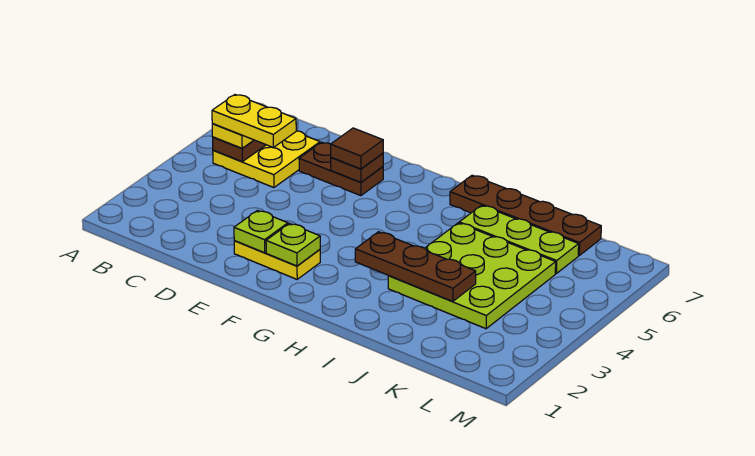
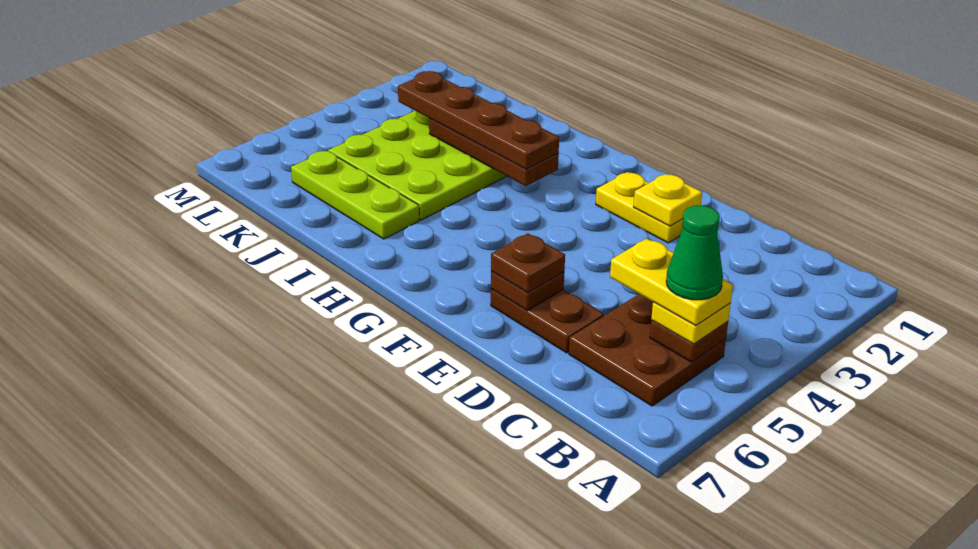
yellow 2x2 plate [213,131,320,188] -> brown 2x2 plate [569,294,726,406]
none -> green 1x1 cone [666,205,723,300]
lime 1x1 plate [234,211,288,253] -> yellow 1x1 plate [634,174,702,226]
brown 1x1 tile [331,128,383,169] -> brown 1x1 plate [491,233,565,293]
lime 1x1 plate [266,224,320,266] -> none
brown 1x4 plate [450,175,601,255] -> brown 1x4 plate moved to [398,71,559,169]

